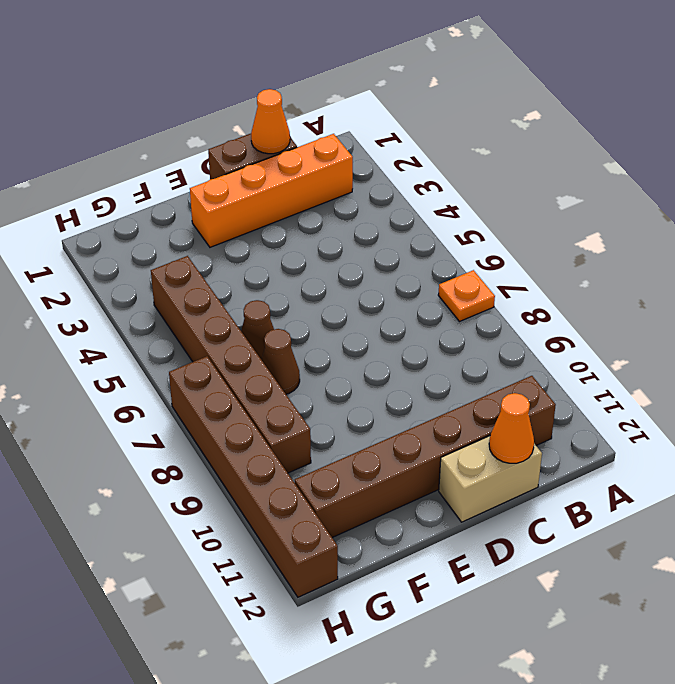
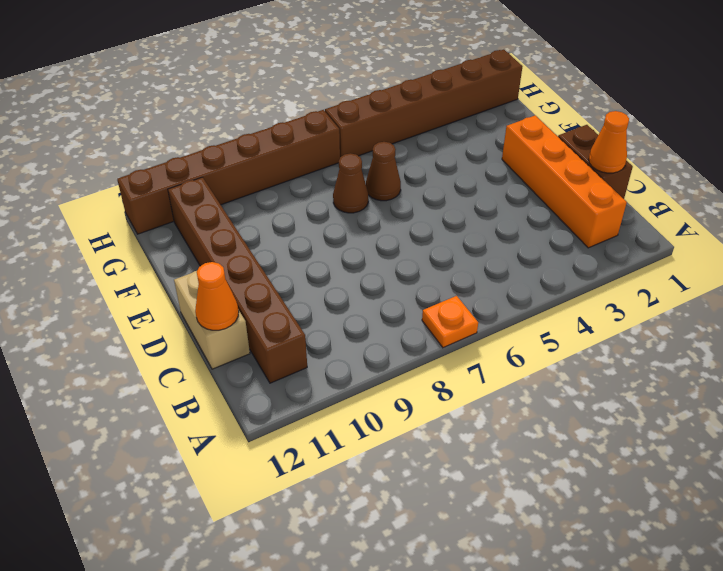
brown 1x6 brick [151,256,311,473] -> brown 1x6 brick moved to [325,50,523,157]

